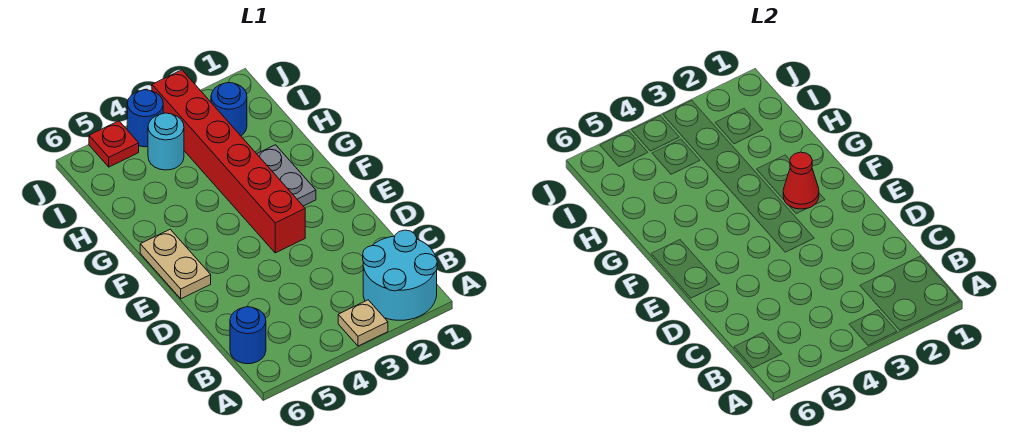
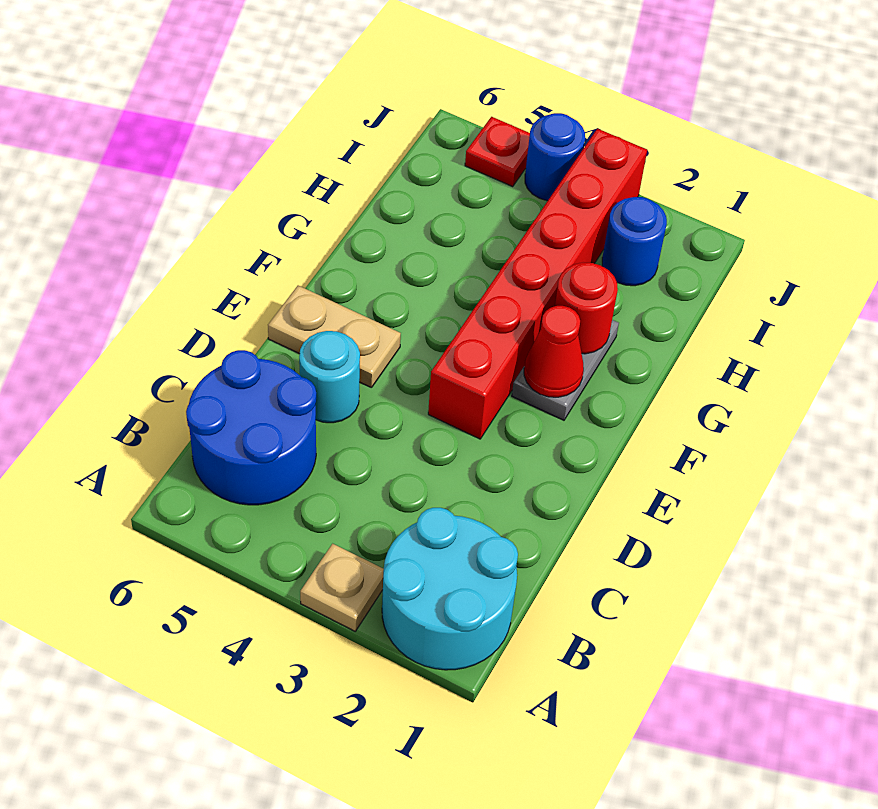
blue 1x1 round brick [230,307,266,364] -> blue 2x2 round brick [186,350,316,505]
tan 1x2 plate [140,229,211,299] -> tan 1x2 plate turned to [268,286,401,388]
none -> red 1x1 round brick [555,262,618,354]
cyan 1x1 round brick [148,113,184,170] -> cyan 1x1 round brick moved to [299,331,360,423]

